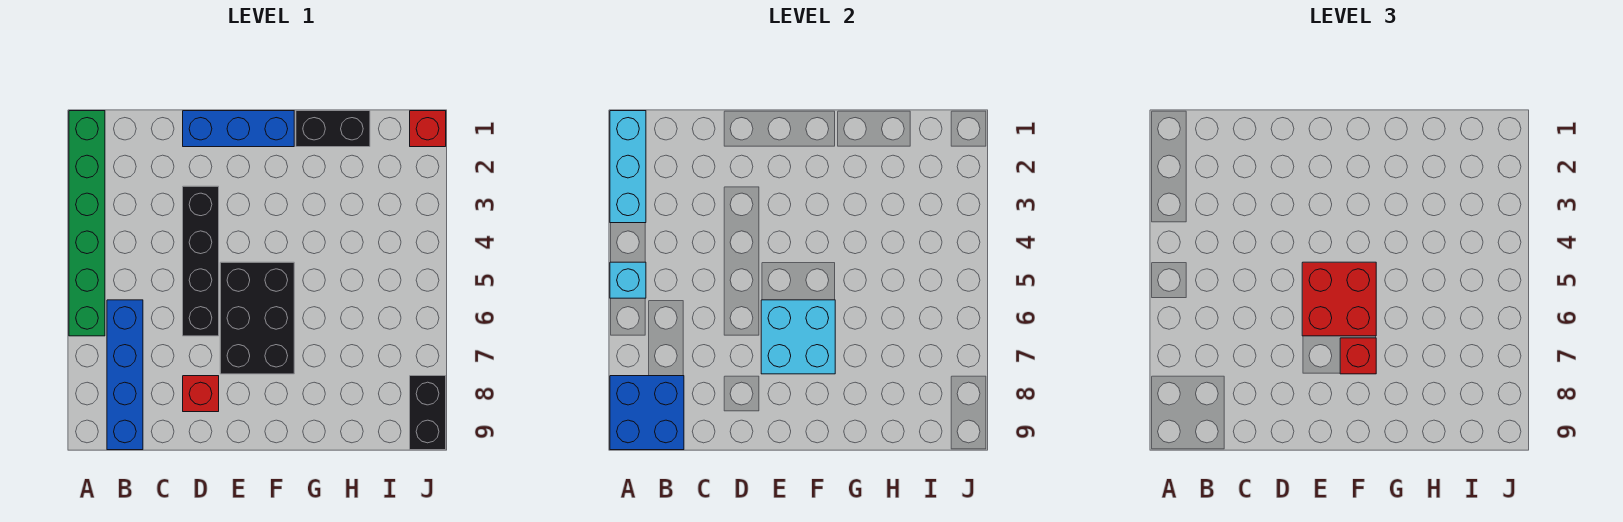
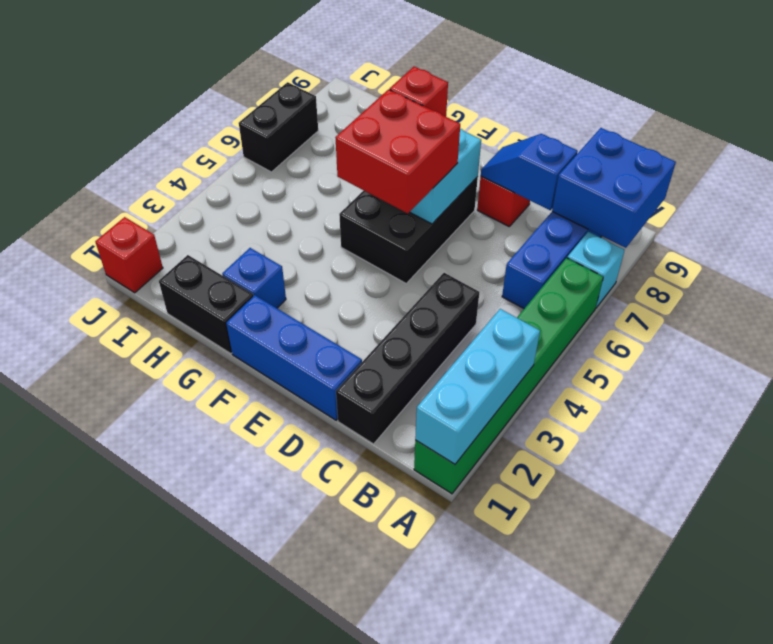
cyan 1x1 brick [610,262,646,298] -> cyan 1x1 brick moved to [567,232,625,308]
none -> blue 1x2 slope [481,134,578,210]
black 1x4 brick [183,186,219,336] -> black 1x4 brick moved to [336,273,479,444]
none -> blue 1x1 brick [222,248,286,308]
black 1x2 brick [410,376,446,450] -> black 1x2 brick moved to [239,82,318,172]

